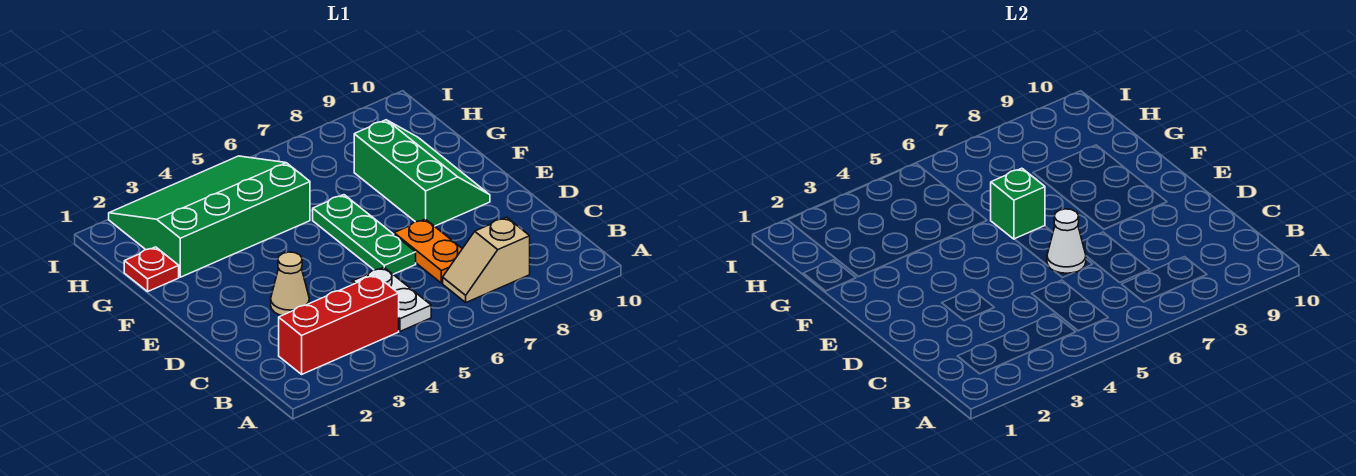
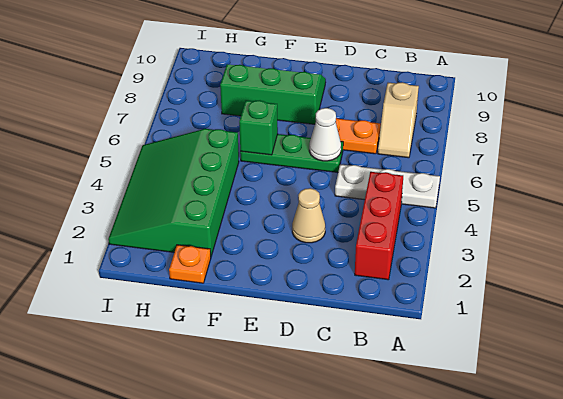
white 1x2 plate [353,267,431,331] -> white 1x3 plate [335,164,440,208]
red 1x1 plate [124,247,179,291] -> orange 1x1 plate [169,245,211,283]

